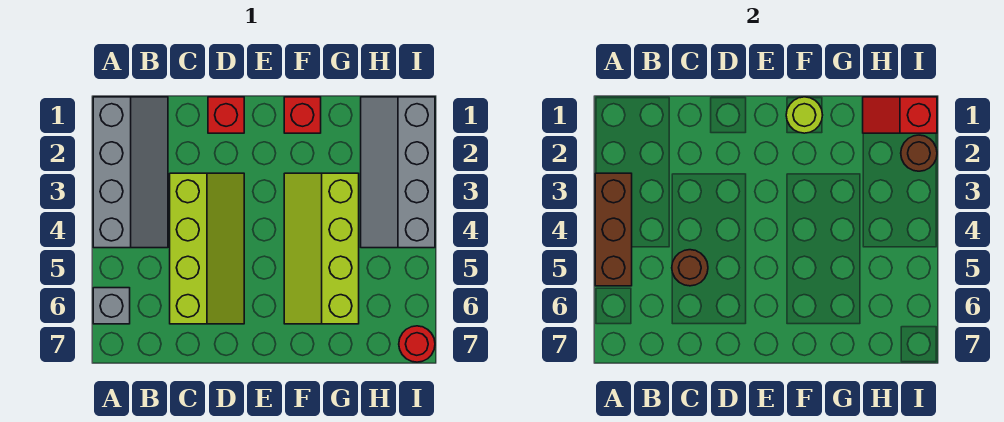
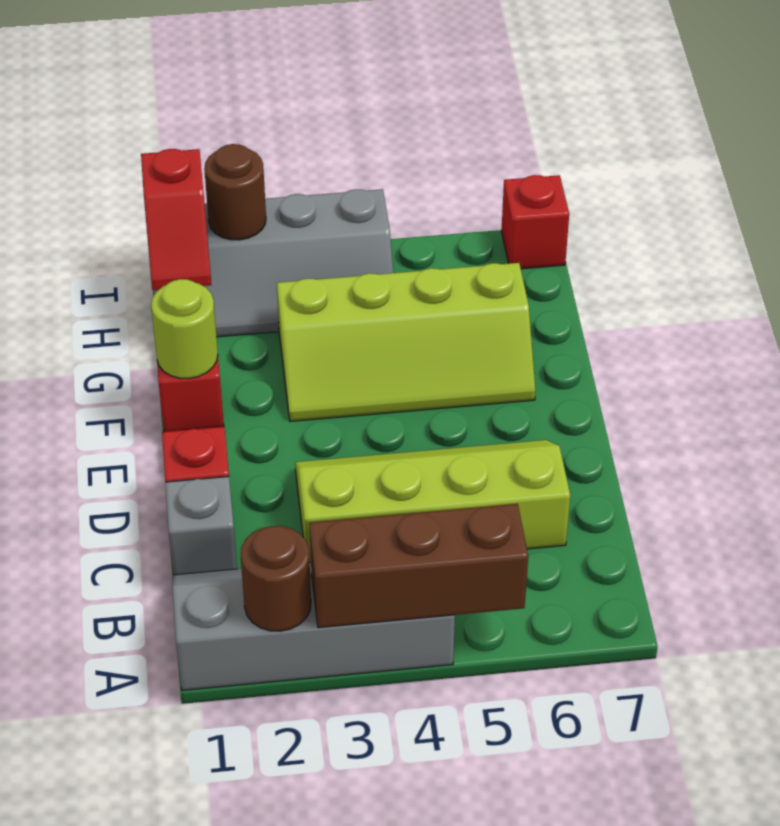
grey 1x1 brick [93,288,130,324] -> grey 1x1 brick moved to [165,476,237,575]
brown 1x1 round brick [672,250,708,286] -> brown 1x1 round brick moved to [241,526,311,631]
red 1x1 round brick [399,326,435,362] -> red 1x1 brick [501,175,569,269]

